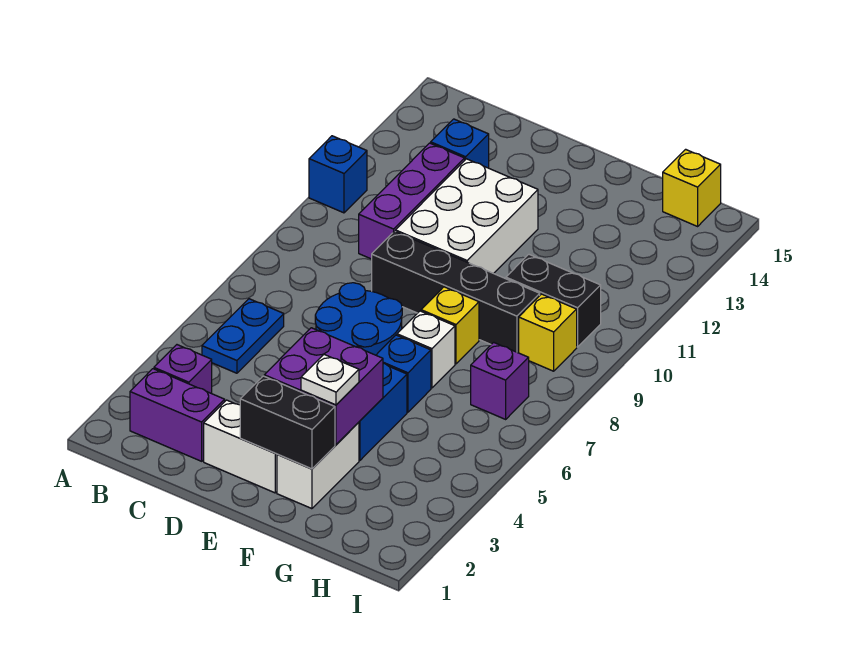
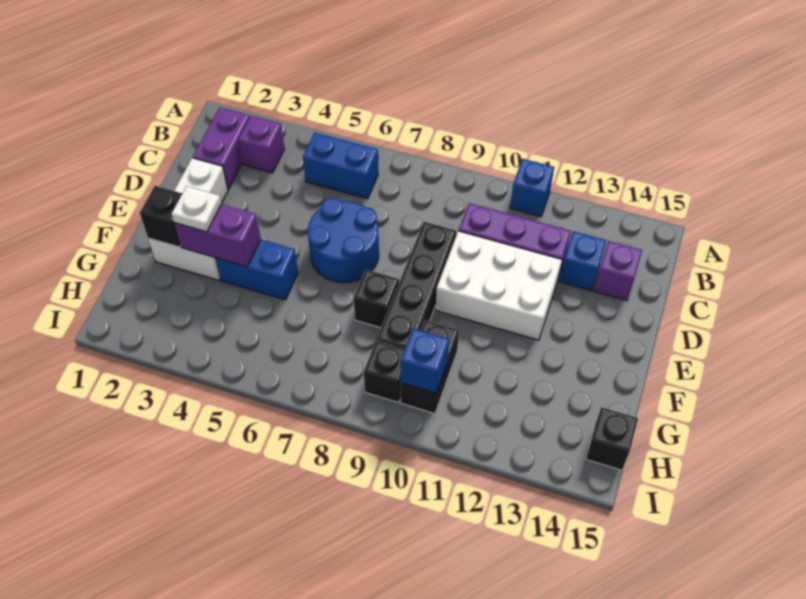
blue 1x2 plate [202,299,284,373] -> blue 1x2 brick [303,133,378,199]
black 1x2 brick [240,376,335,469] -> black 1x1 brick [140,186,182,247]
purple 2x2 brick [264,328,383,445] -> purple 1x2 brick [174,204,261,267]
blue 1x1 brick [376,335,431,412] -> blue 1x1 brick moved to [401,329,449,393]
white 1x1 brick [397,311,455,388] -> none
yellow 1x1 brick [421,287,479,364] -> black 1x1 brick [354,270,399,328]
purple 1x1 brick [471,342,529,419] -> purple 1x1 brick moved to [594,241,642,301]
yellow 1x1 brick [519,294,577,371] -> black 1x1 brick [364,341,405,403]
yellow 1x1 brick [663,149,721,226] -> black 1x1 brick [586,407,638,470]

